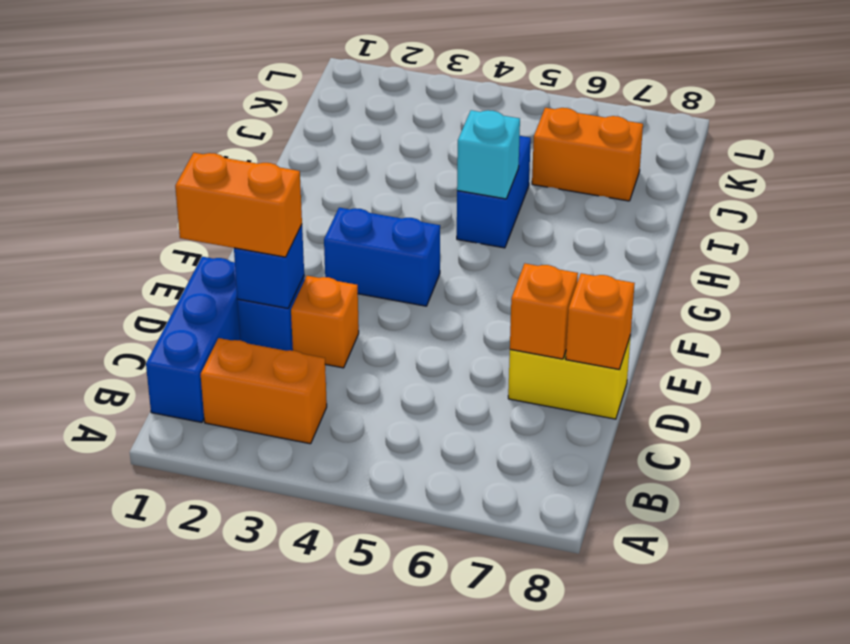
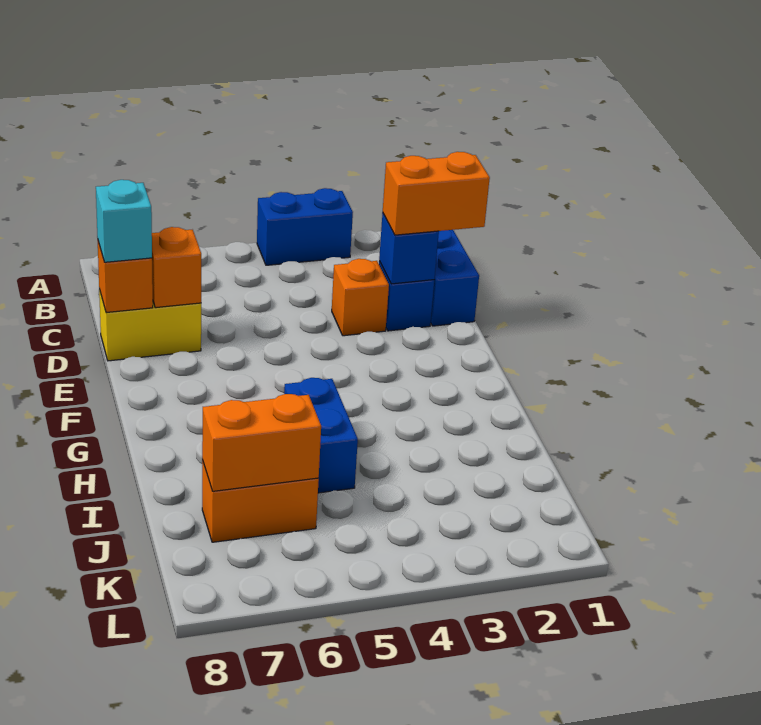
orange 1x2 brick [201,338,327,444] -> orange 1x2 brick moved to [202,394,321,491]
blue 1x2 brick [324,208,440,306] -> blue 1x2 brick moved to [257,188,353,265]
cyan 1x1 brick [457,110,520,199] -> cyan 1x1 brick moved to [96,180,152,262]

